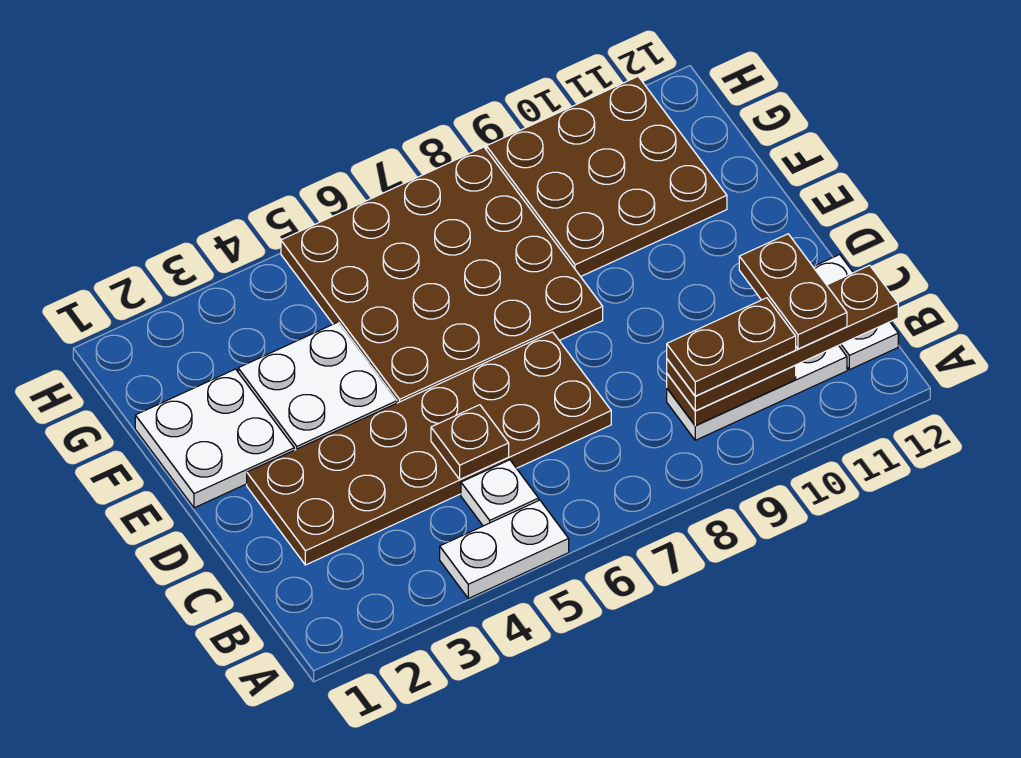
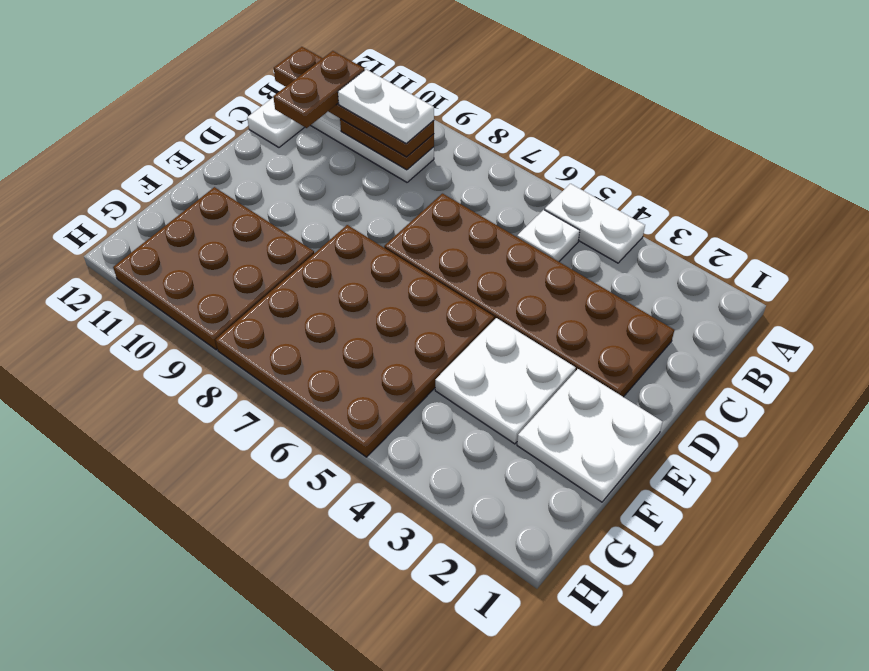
brown 1x2 plate [667,298,796,396] -> white 1x2 plate [338,69,434,144]
brown 1x1 plate [431,405,509,479] -> none

